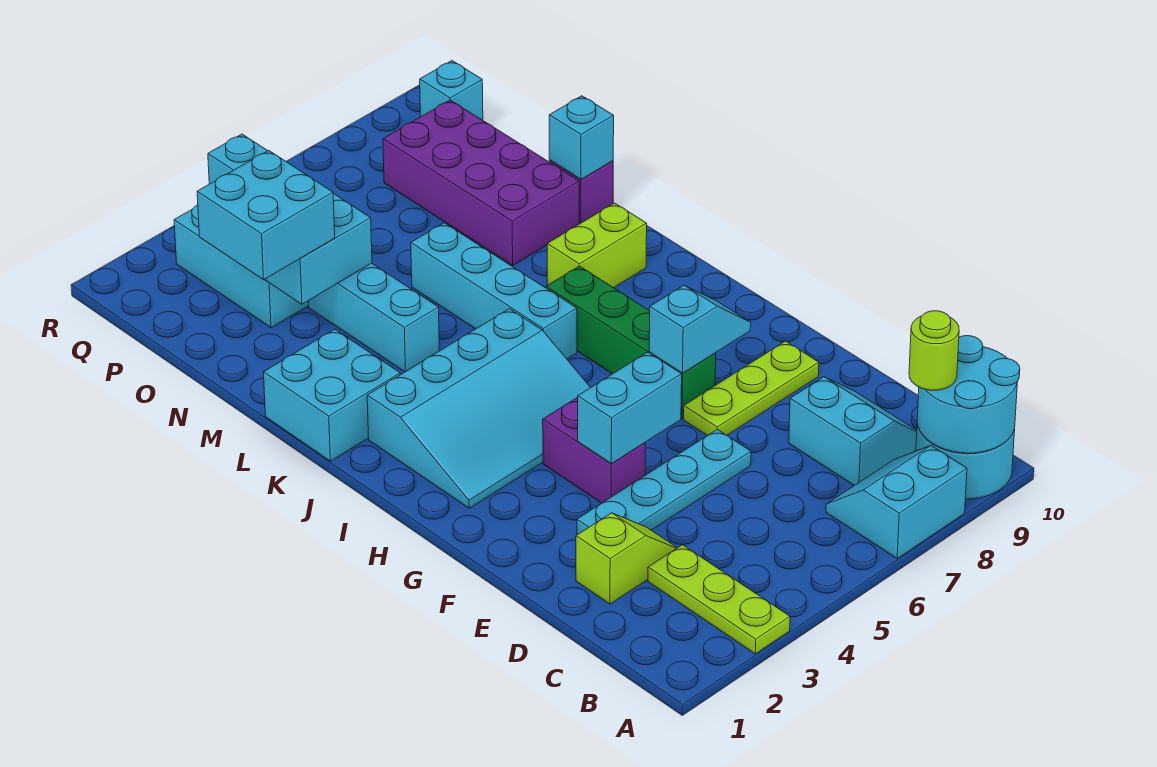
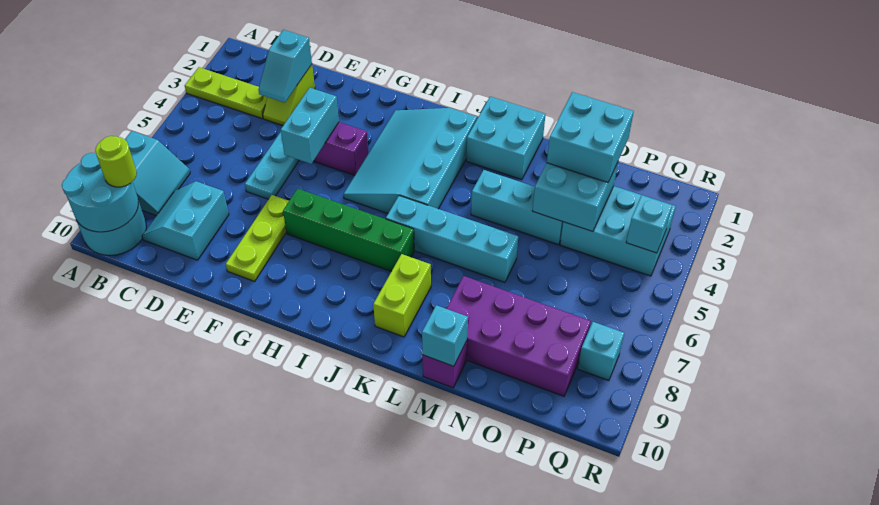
cyan 2x2 slope [789,377,917,486] -> cyan 2x2 slope turned to [142,181,229,260]
cyan 1x2 slope [649,285,751,373] -> cyan 1x2 slope moved to [259,30,312,103]
cyan 1x1 brick [420,61,483,120] -> cyan 1x1 brick moved to [578,322,624,381]

